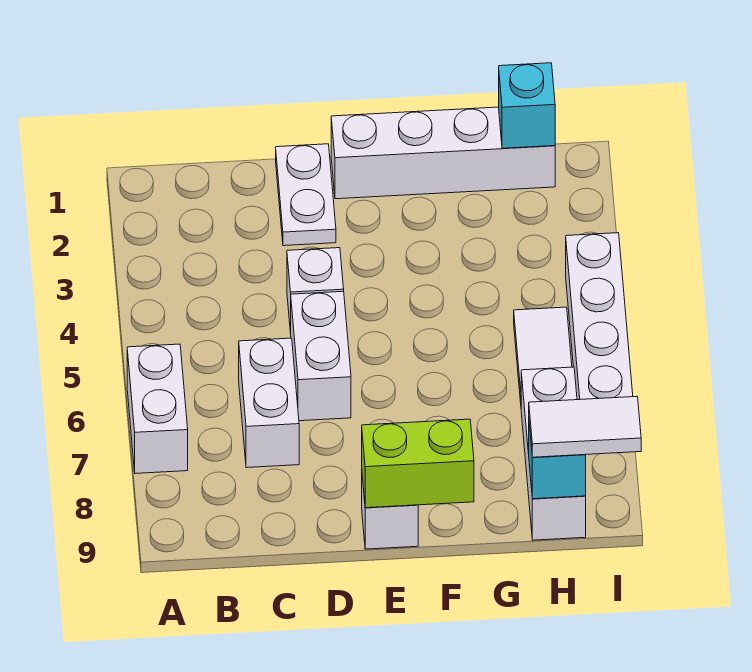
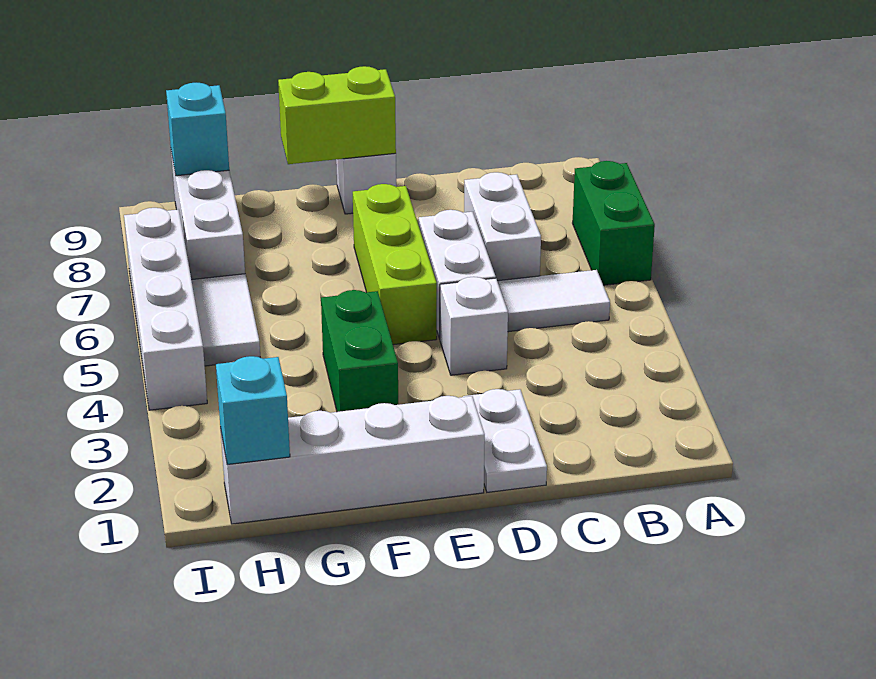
white 1x2 brick [127,344,188,473] -> green 1x2 brick [573,161,655,285]
none -> lime 1x3 brick [353,184,437,345]
none -> green 1x2 brick [321,290,398,412]
white 1x2 tile [529,396,641,457] -> white 1x2 tile moved to [497,270,610,332]

